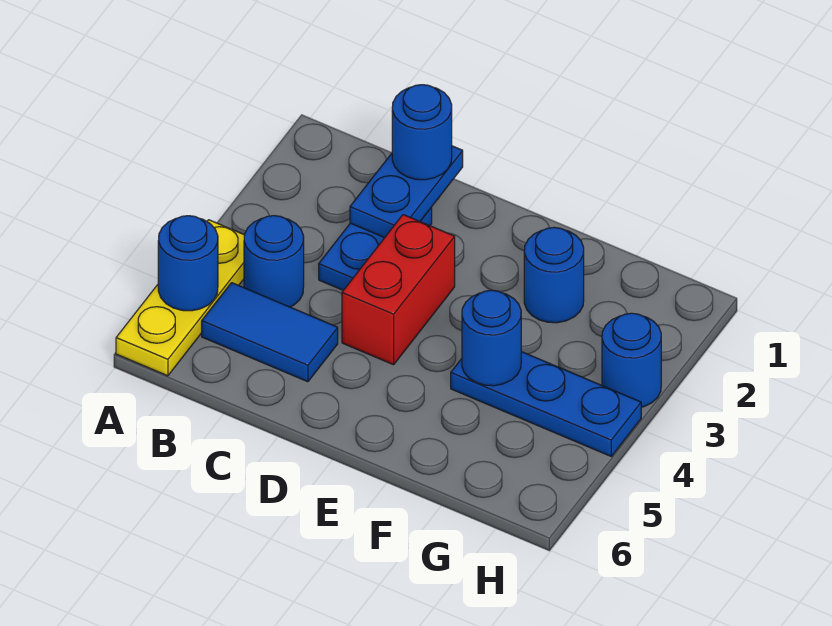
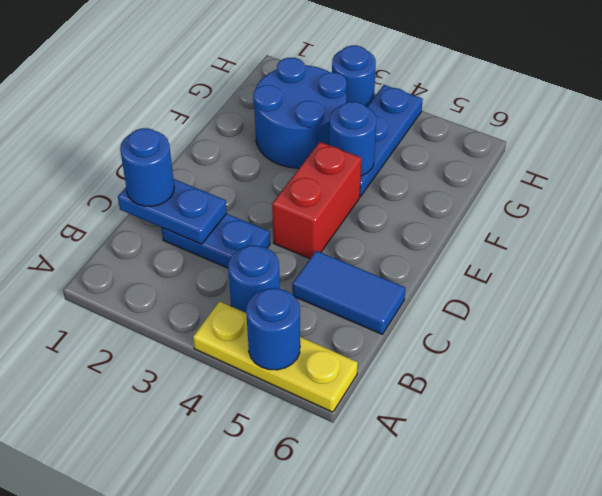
blue 1x2 tile [202,283,338,382] -> blue 1x2 tile turned to [292,251,405,334]
red 1x2 brick [342,215,455,365] -> red 1x2 brick turned to [272,142,361,259]
blue 1x1 round brick [524,227,584,323] -> blue 2x2 round brick [253,58,347,168]

